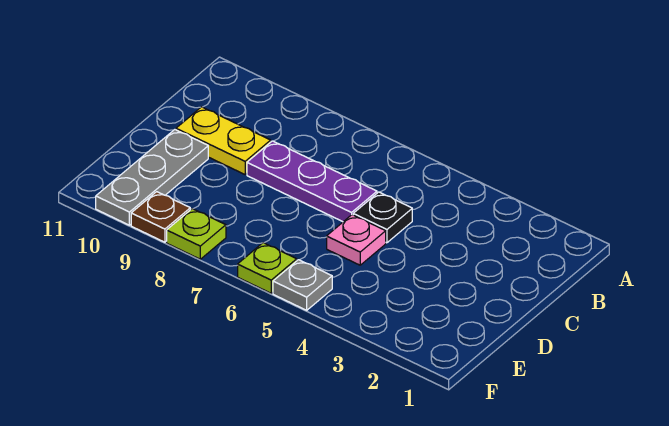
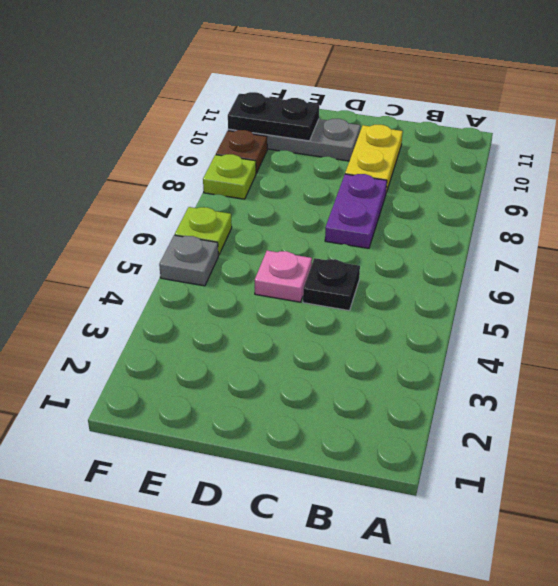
purple 1x3 plate [247,141,377,222] -> purple 1x2 plate [325,174,387,248]
none -> black 1x2 plate [228,92,319,141]

